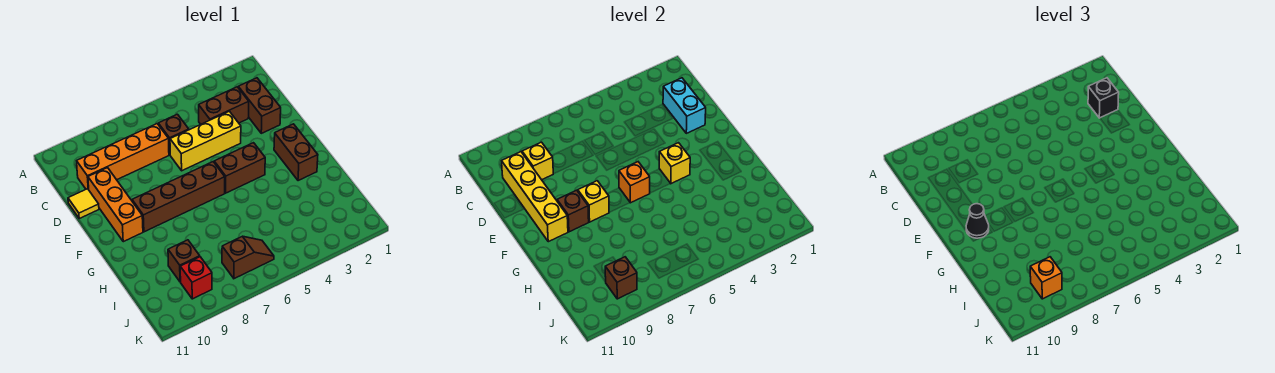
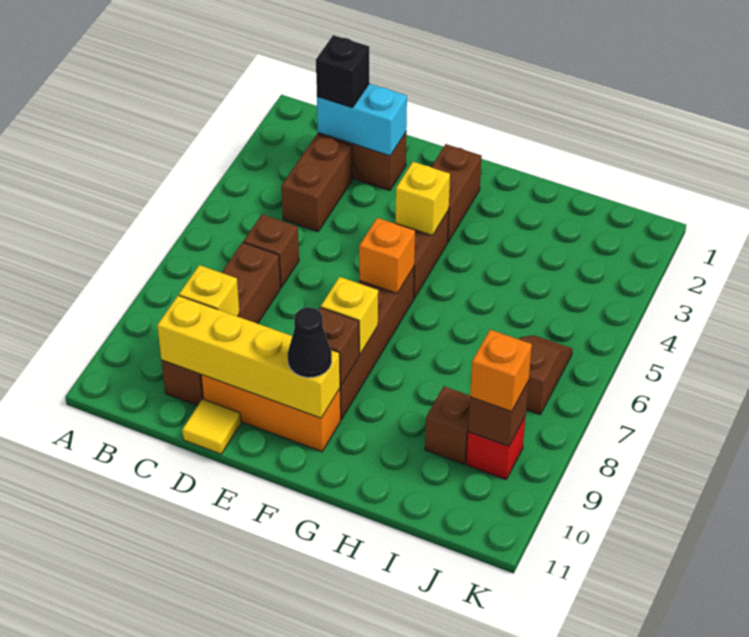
orange 1x4 brick [77,124,169,189] -> brown 1x4 brick [161,242,281,406]
yellow 1x3 brick [170,111,241,171] -> none
brown 1x2 brick [274,124,318,181] -> brown 1x2 brick turned to [431,144,482,242]

